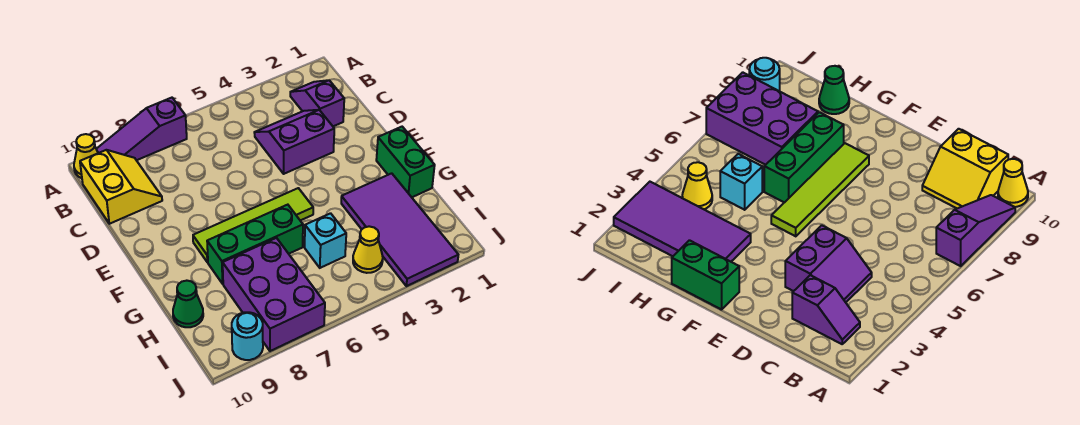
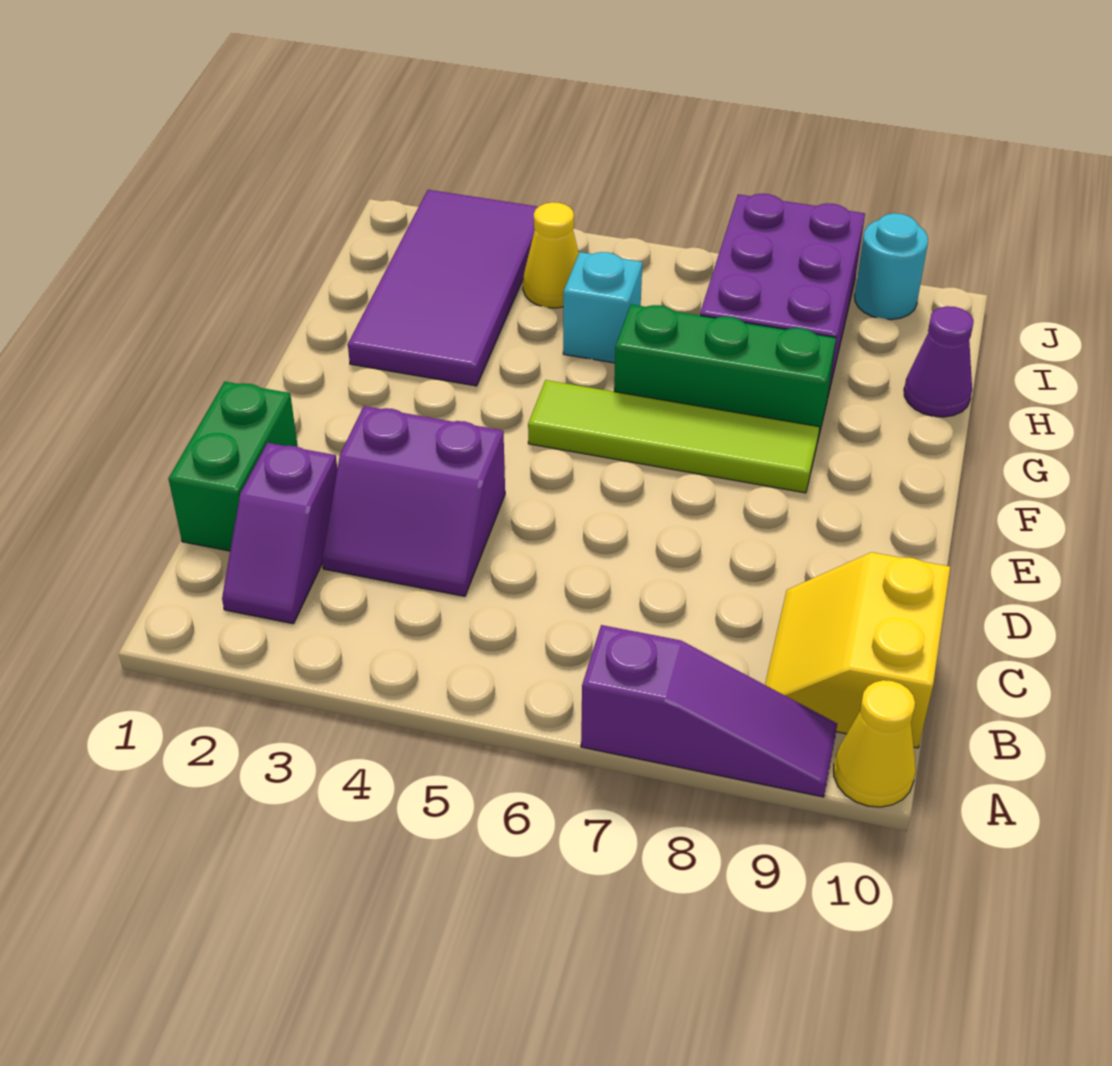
green 1x2 brick [376,127,435,197] -> green 1x2 brick moved to [168,382,298,551]
green 1x1 cone [173,281,203,327] -> purple 1x1 cone [904,306,974,417]

